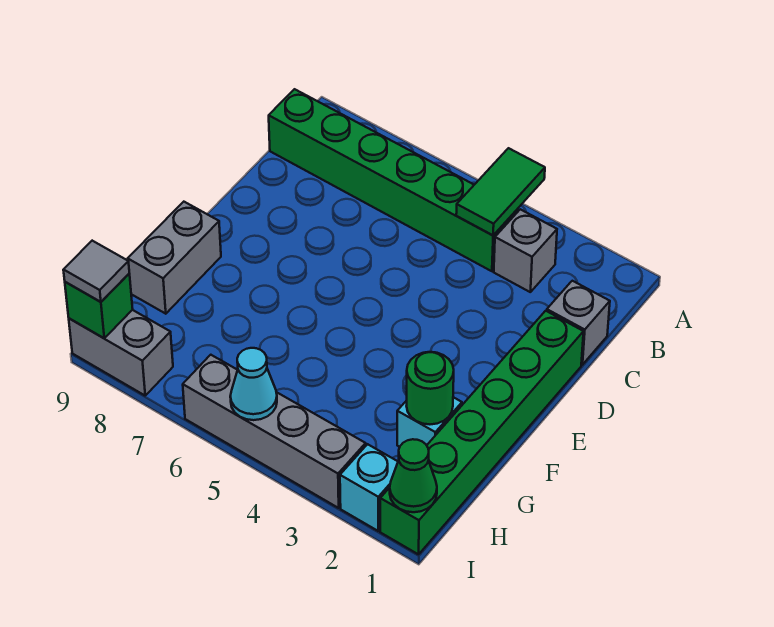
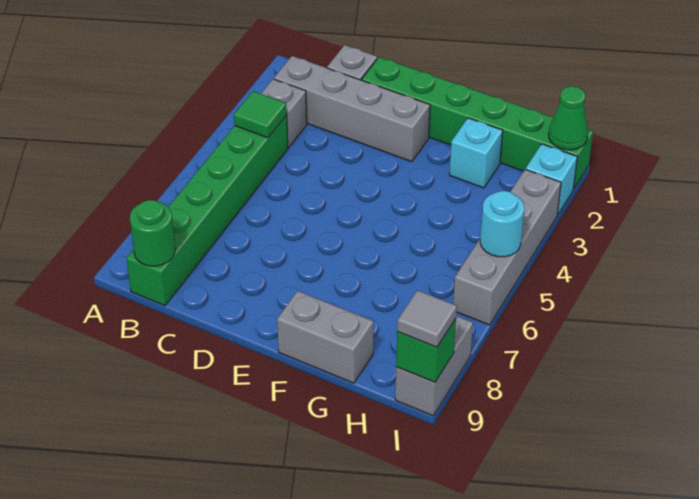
green 1x2 tile [456,148,545,235] -> green 1x1 tile [234,91,287,138]
none -> grey 1x4 brick [274,56,430,162]
green 1x1 round brick [407,352,454,424] -> green 1x1 round brick moved to [130,200,175,266]
cyan 1x1 cone [230,348,277,420] -> cyan 1x1 round brick [480,191,524,257]

